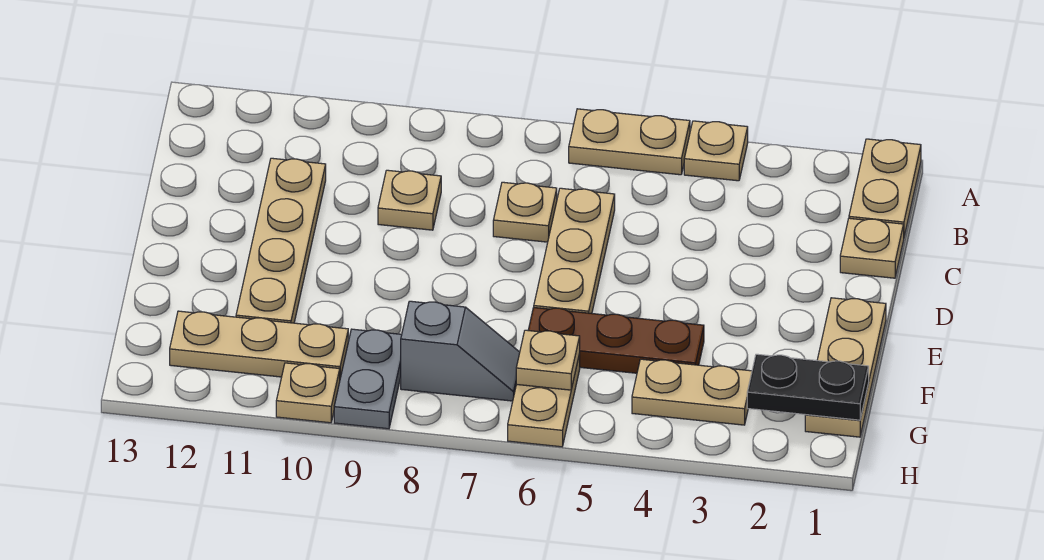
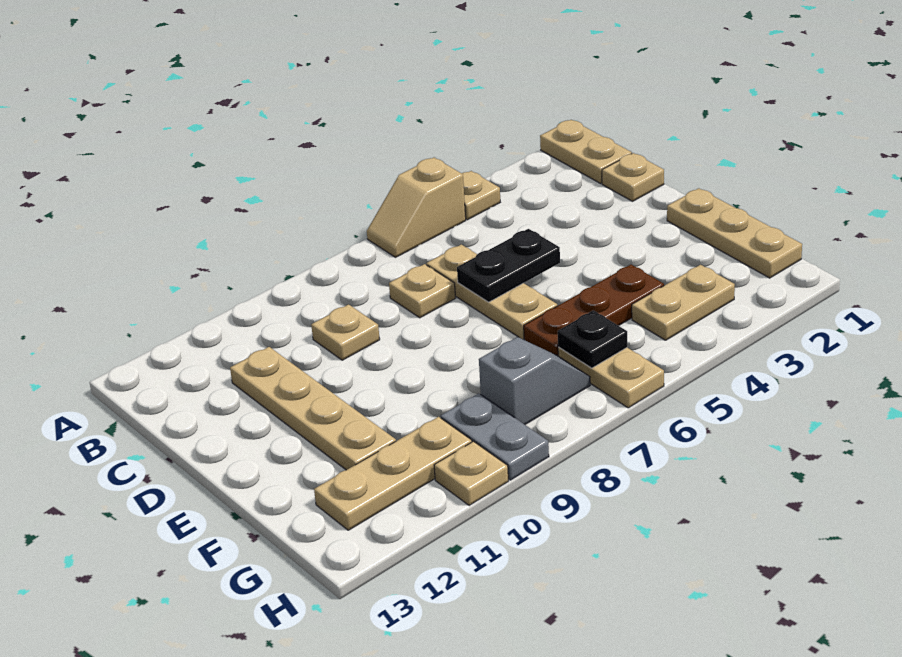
tan 1x2 plate [569,109,690,175] -> tan 1x2 slope [367,158,466,257]
black 1x2 plate [747,354,869,420] -> black 1x2 plate moved to [457,229,560,302]
tan 1x1 plate [516,330,580,390] -> black 1x1 plate [558,310,627,368]

